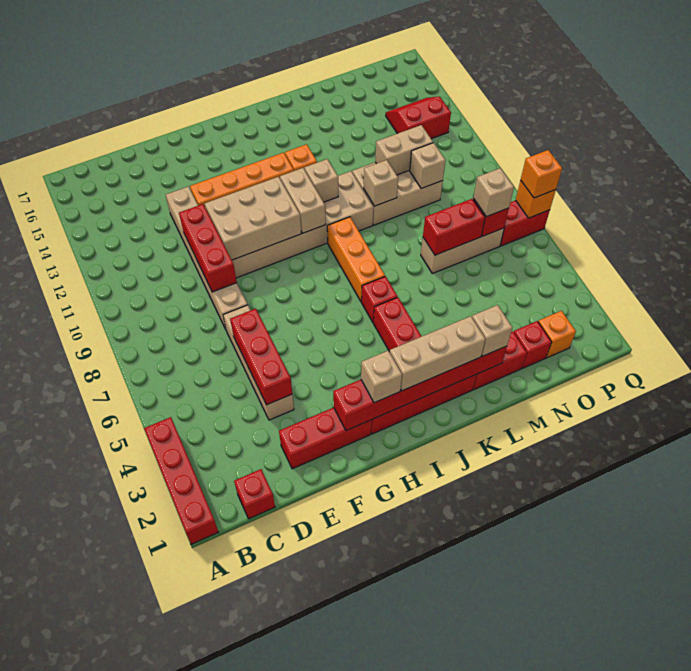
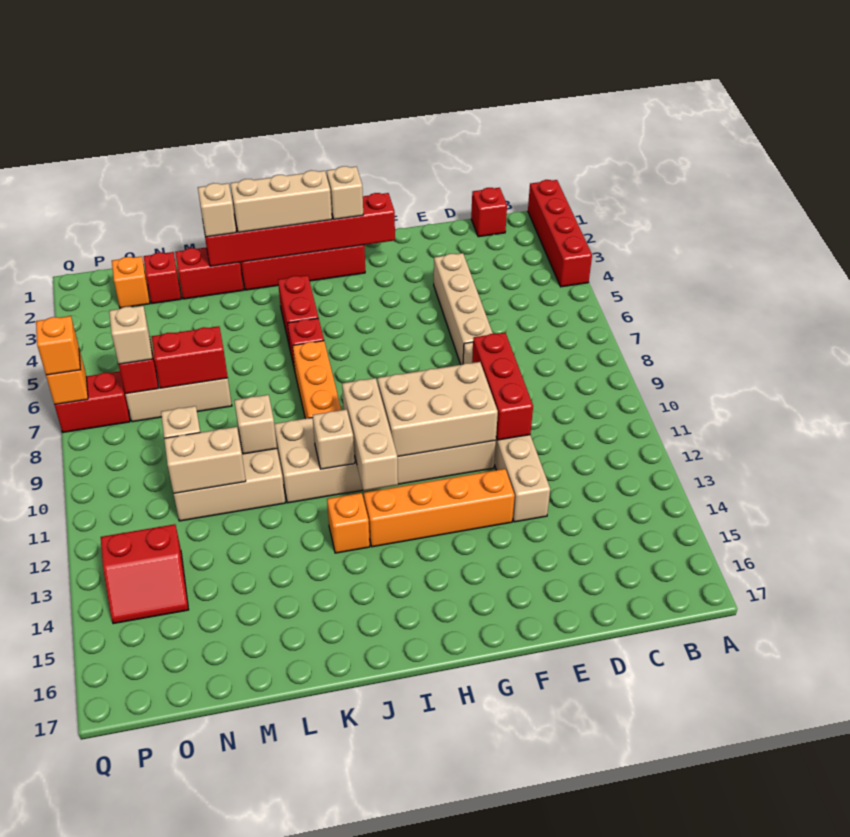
red 1x3 brick [279,408,372,469] -> none
red 1x3 brick [230,309,292,405] -> none
tan 1x2 brick [280,168,326,233] -> tan 1x3 brick [342,378,398,491]

